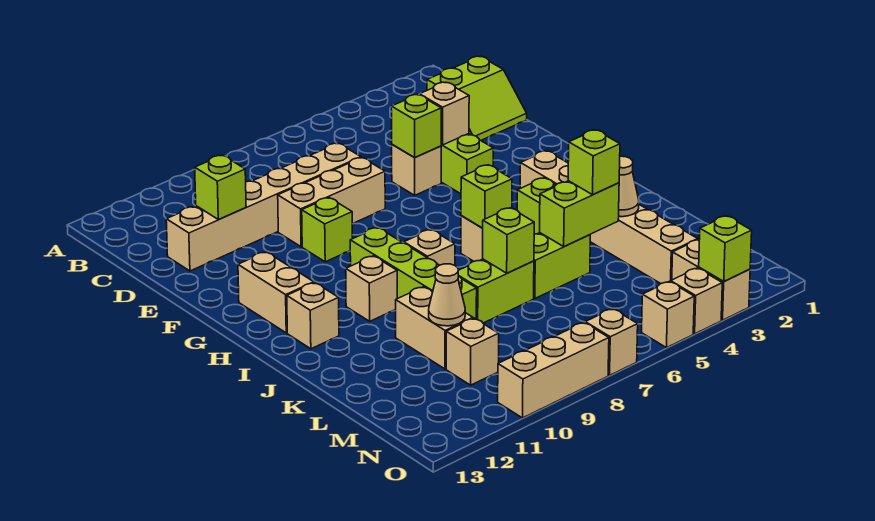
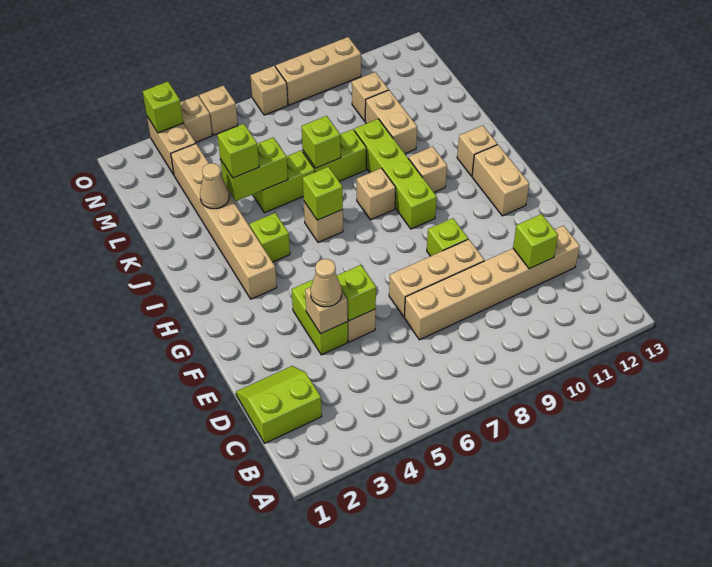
tan 1x1 cone [429,264,465,326] -> tan 1x1 cone moved to [311,259,342,307]

